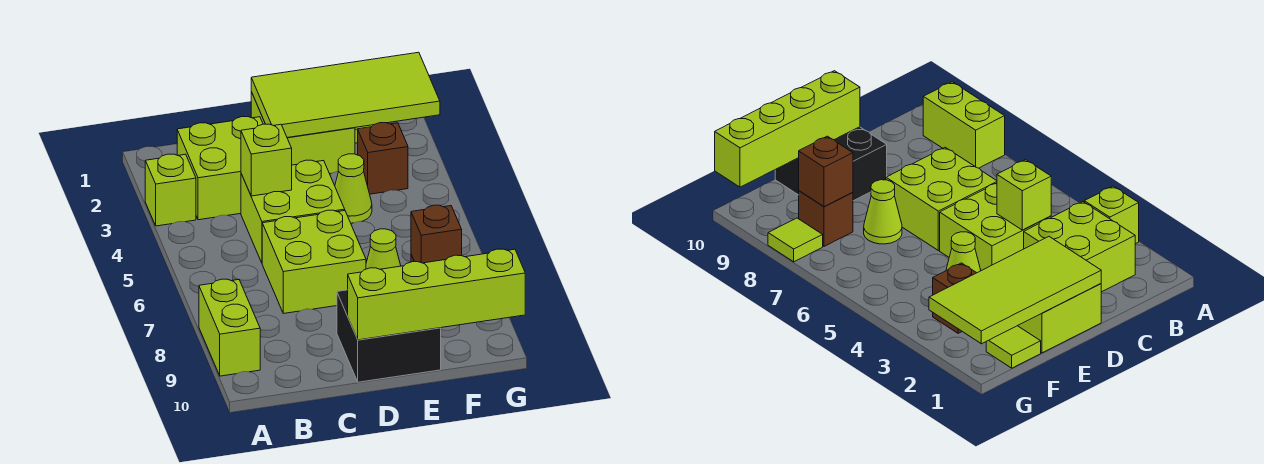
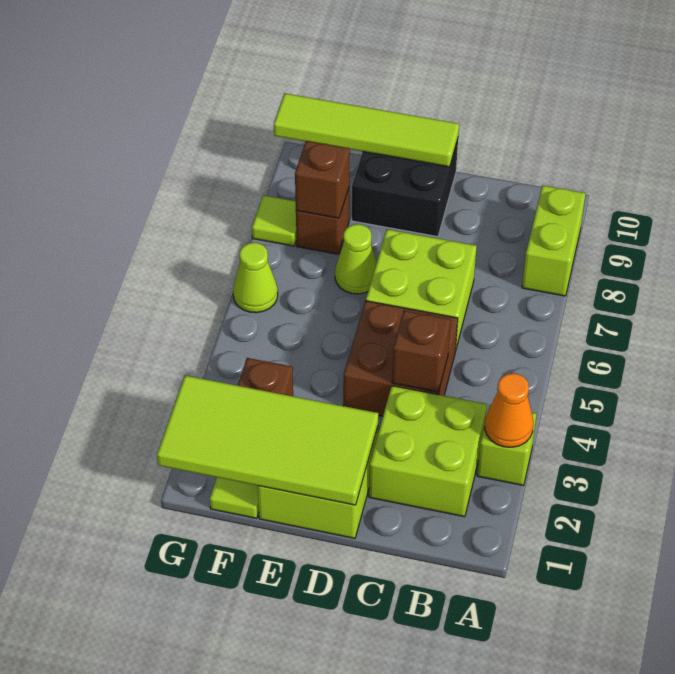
none -> orange 1x1 cone [485,374,533,447]
lime 2x2 brick [241,160,345,263] -> brown 2x2 brick [343,301,458,416]
lime 1x1 brick [241,124,292,196] -> brown 1x1 brick [392,311,451,392]
lime 1x4 brick [348,249,525,340] -> lime 1x4 tile [274,93,459,167]
lime 1x1 cone [335,154,372,223] -> lime 1x1 cone moved to [233,243,278,313]

